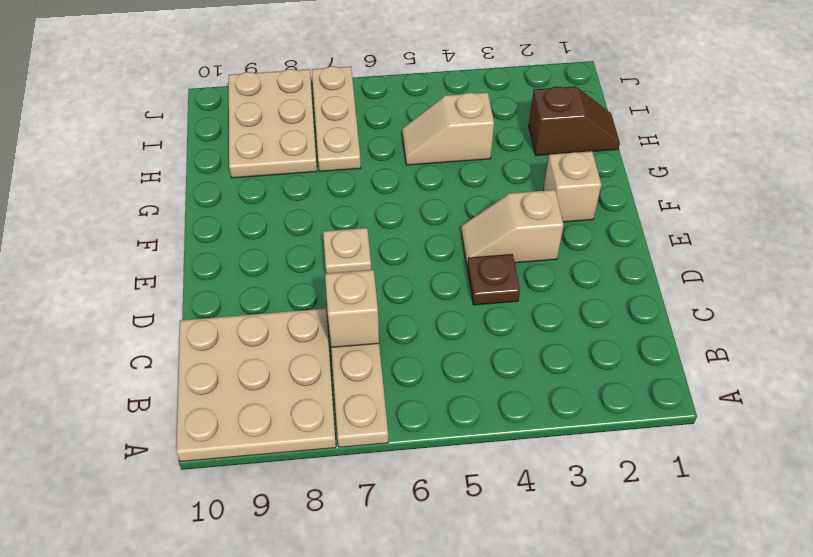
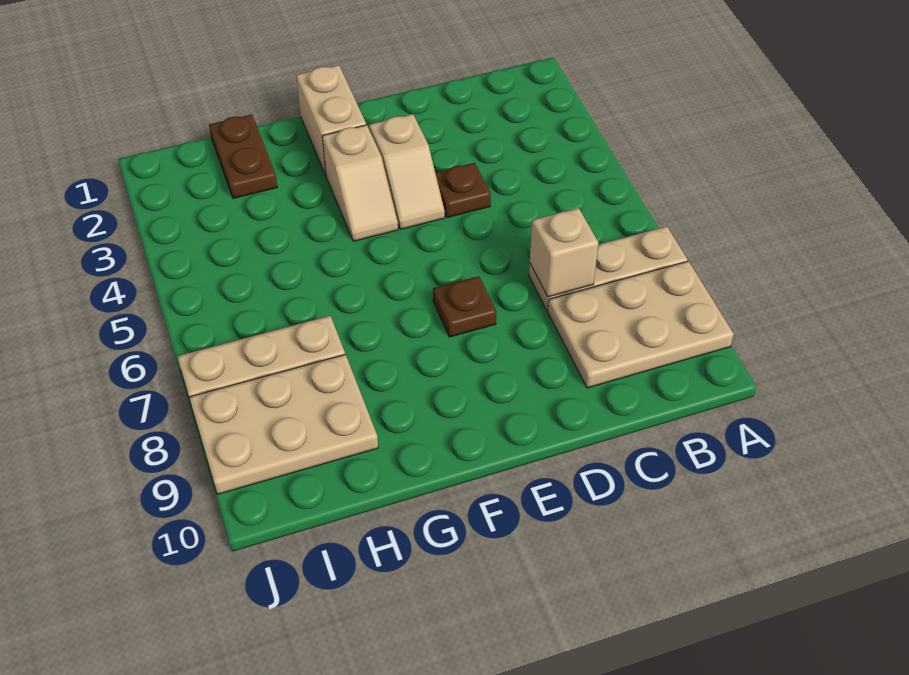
tan 3x3 plate [176,308,336,462] -> tan 2x3 plate [548,261,734,388]
tan 1x1 plate [323,228,371,274] -> brown 1x1 plate [433,276,496,337]
tan 1x1 brick [543,151,601,222] -> tan 1x2 brick [296,65,366,175]
brown 1x2 slope [529,86,620,156] -> brown 1x2 plate [209,114,277,198]
tan 1x2 slope [402,92,494,165] -> tan 1x2 slope moved to [322,125,398,241]

